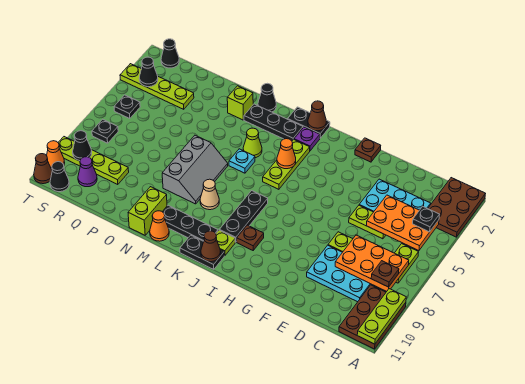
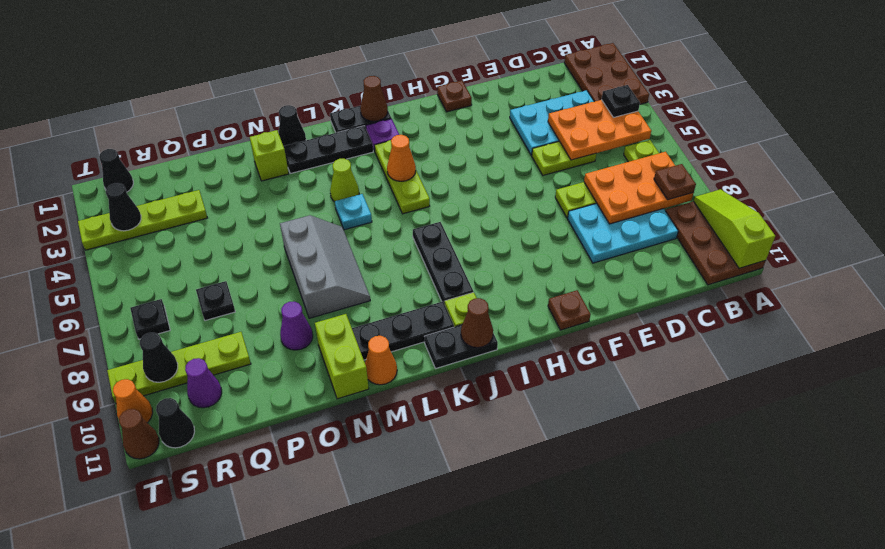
lime 1x3 plate [357,289,406,344] -> lime 1x3 slope [694,189,775,268]
brown 1x1 plate [237,225,264,250] -> brown 1x1 plate moved to [548,290,591,330]
tan 1x1 cone [200,179,219,210] -> none
none -> purple 1x1 cone [280,302,313,350]
black 1x1 plate [114,95,140,118] -> black 1x1 plate moved to [196,281,235,321]

